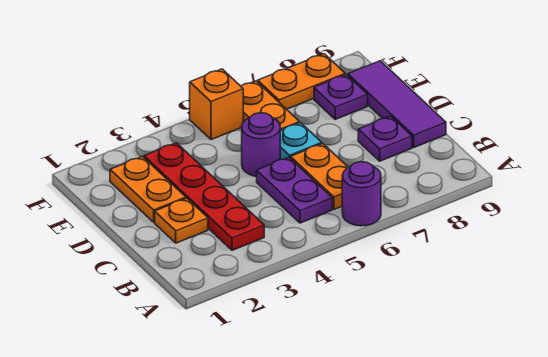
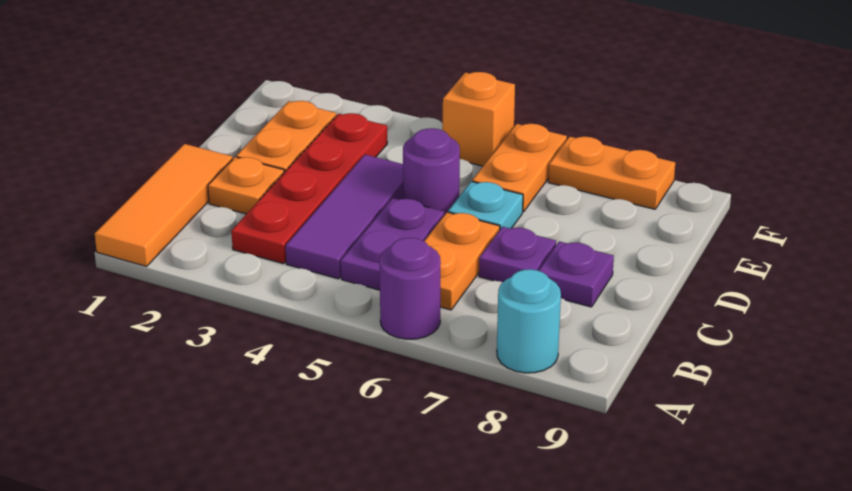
none -> orange 1x3 tile [95,144,233,266]
none -> cyan 1x1 round brick [497,269,561,373]
purple 1x3 tile [348,61,446,147] -> purple 1x3 tile moved to [286,155,403,279]
purple 1x1 plate [314,74,368,119] -> purple 1x1 plate moved to [479,227,556,282]

